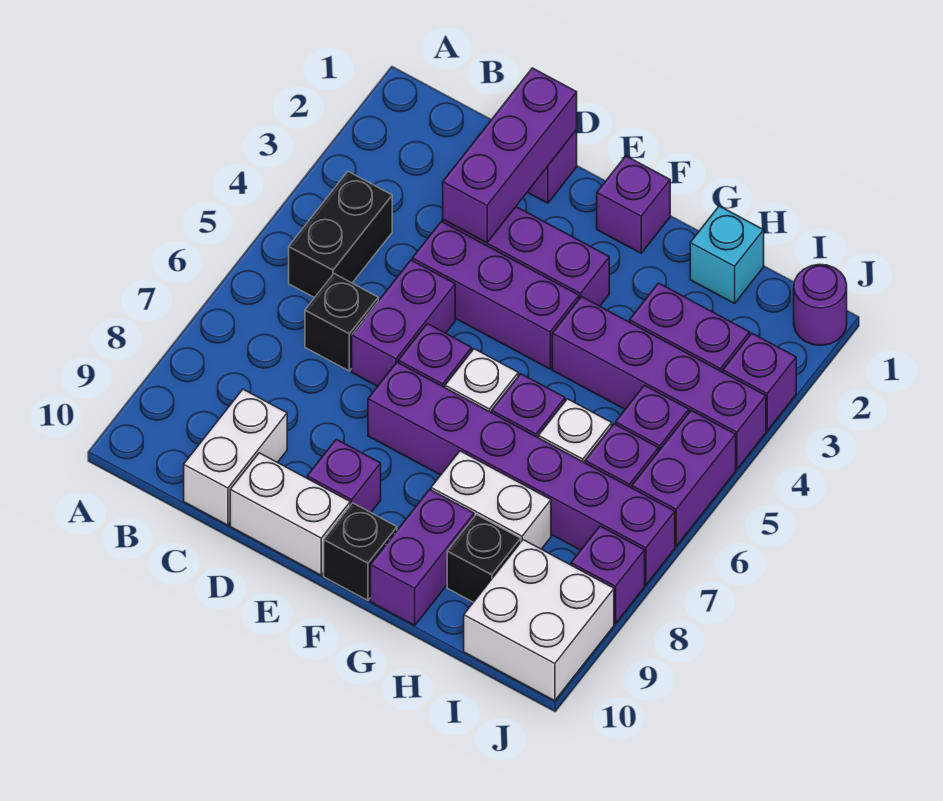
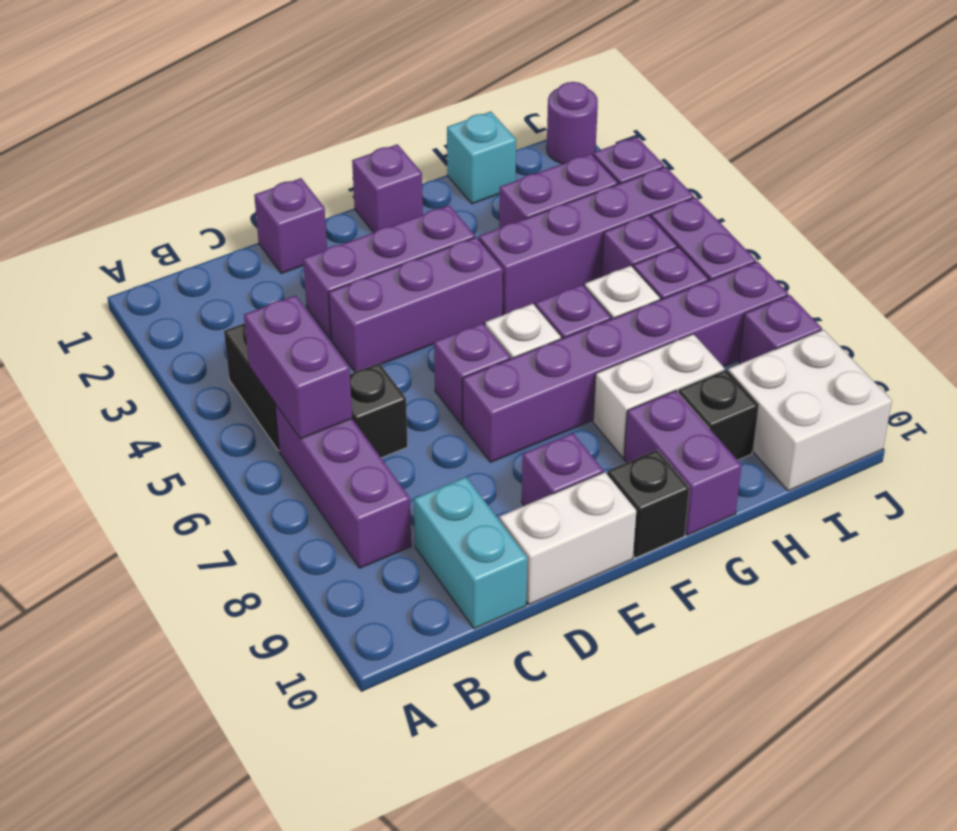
white 1x2 brick [184,389,287,525] -> cyan 1x2 brick [414,477,527,629]
purple 1x3 brick [443,68,577,243] -> purple 1x3 brick moved to [275,404,411,568]
purple 1x2 brick [352,260,455,386] -> purple 1x2 brick moved to [244,295,352,439]

